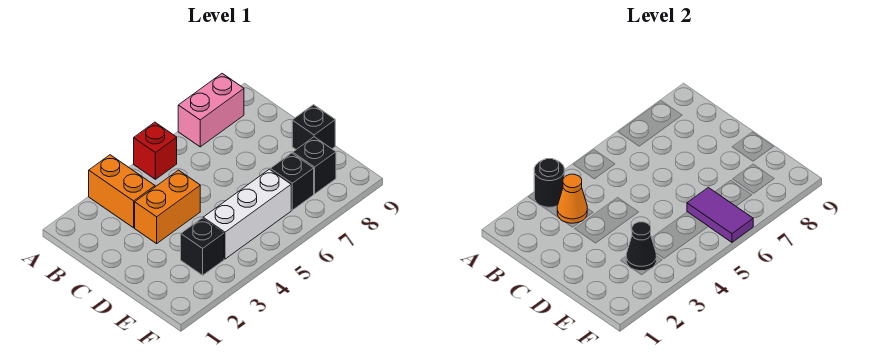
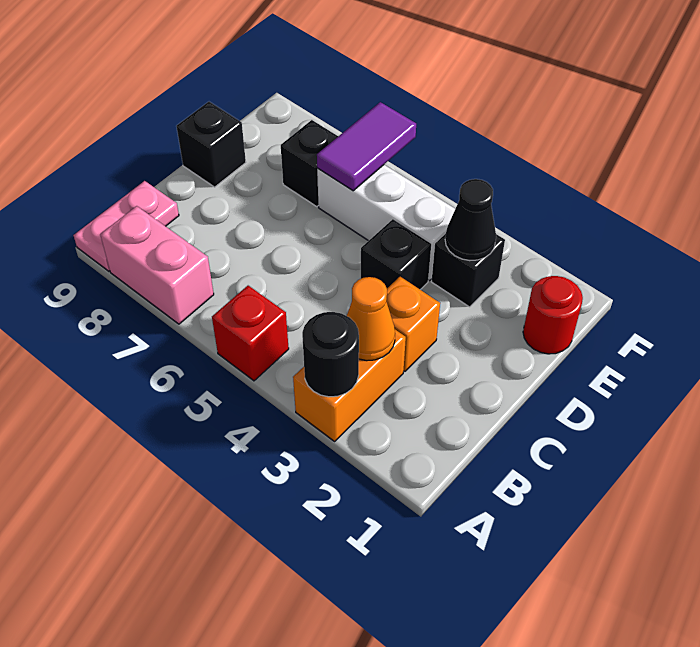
none -> pink 1x2 plate [74,181,179,271]
orange 1x2 brick [135,170,200,244] -> orange 1x1 brick [387,277,440,371]
none -> red 1x1 round brick [523,276,583,354]
black 1x1 brick [293,137,336,194] -> black 1x1 brick moved to [361,219,431,289]

